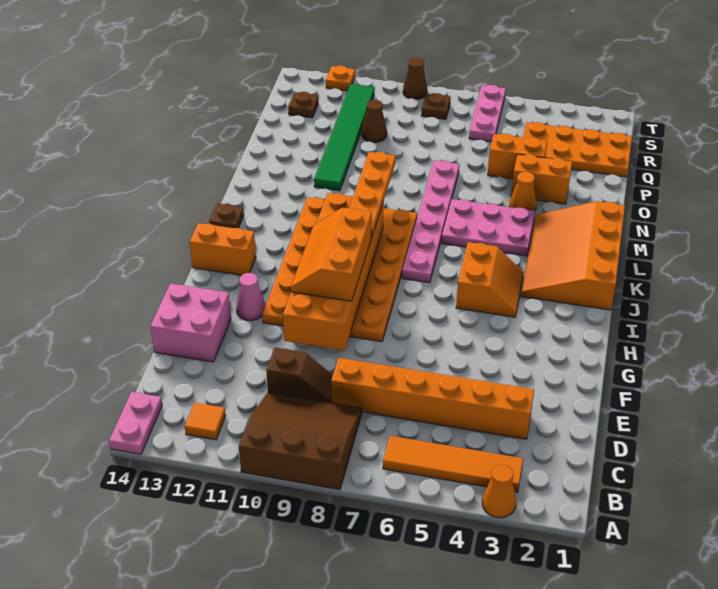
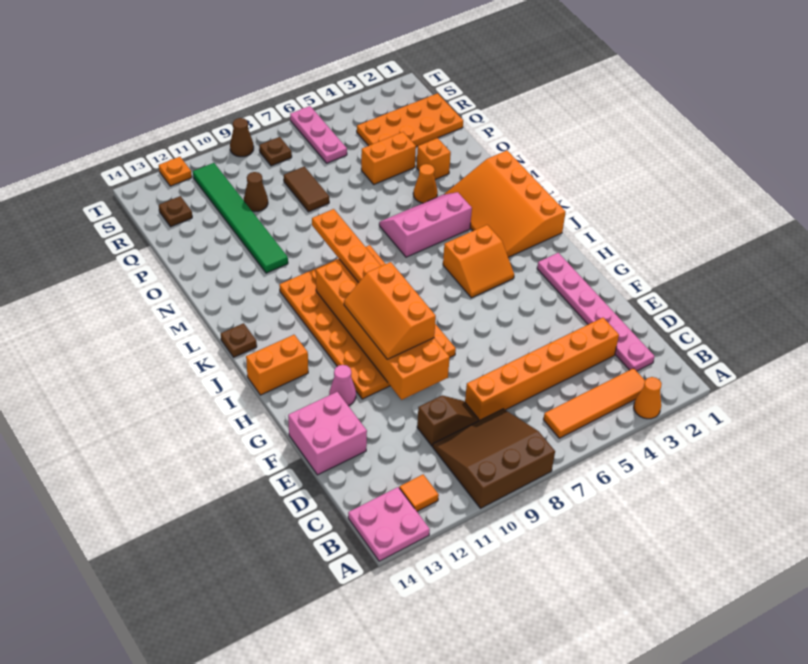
pink 1x2 plate [109,392,162,454] -> pink 2x2 plate [348,487,430,561]
orange 2x2 slope [456,242,524,317] -> orange 2x2 slope turned to [443,225,514,298]
pink 1x6 plate [402,161,459,283] -> pink 1x6 plate moved to [537,253,655,371]
pink 2x3 plate [442,199,535,256] -> pink 2x3 slope [379,192,472,257]
orange 1x2 brick [511,154,572,204] -> orange 1x1 brick [417,138,451,180]
none -> brown 1x2 tile [284,166,329,212]

